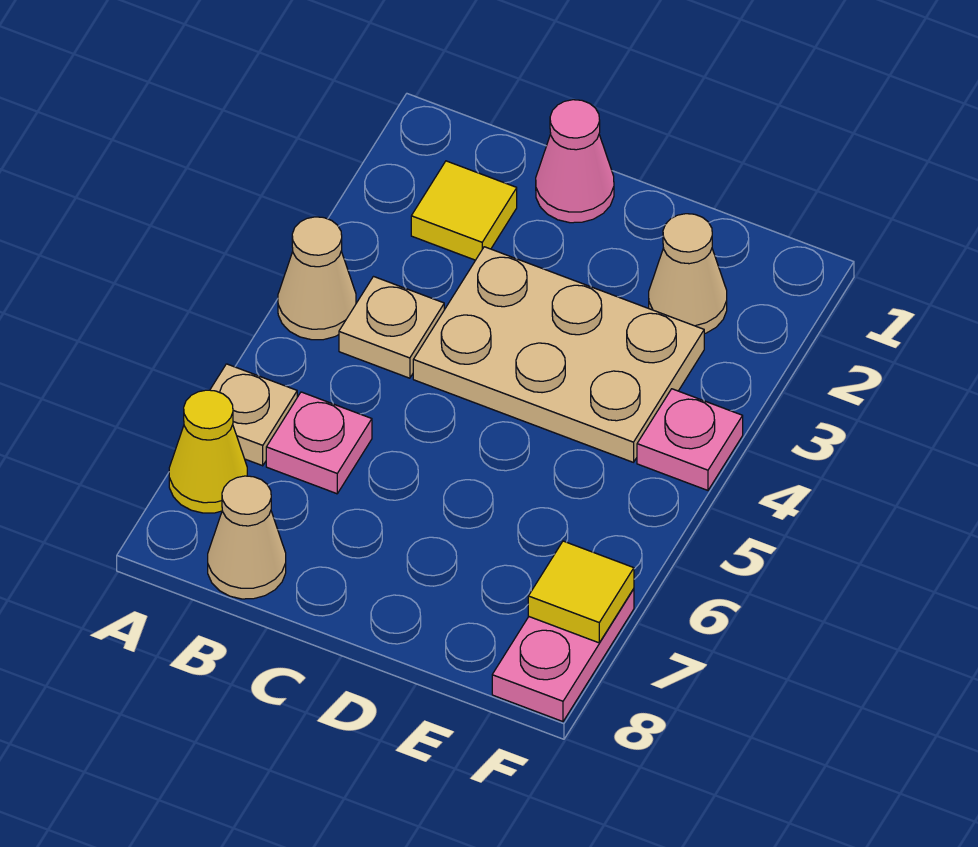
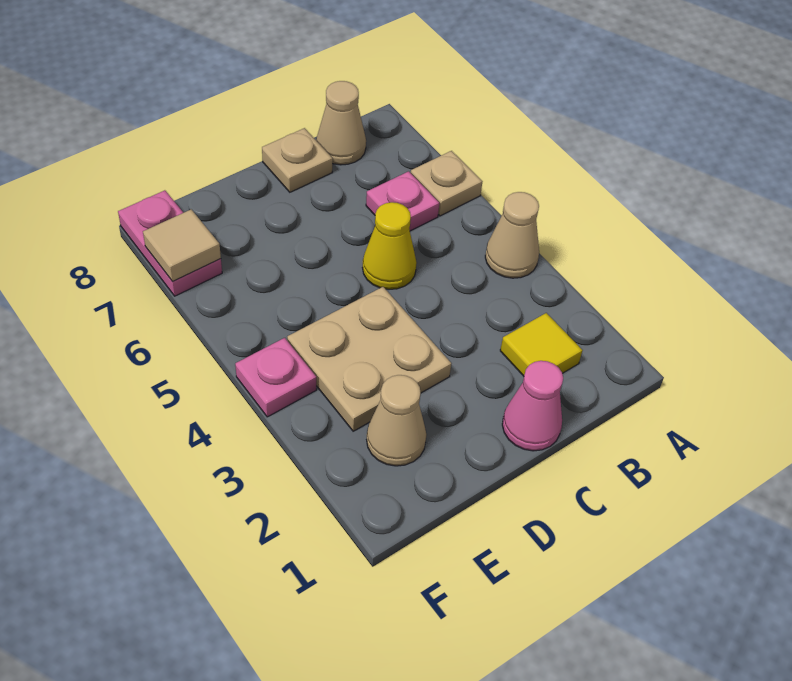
yellow 1x1 cone [169,390,247,513] -> yellow 1x1 cone moved to [362,202,417,289]
tan 1x1 plate [339,277,444,378] -> tan 1x1 plate moved to [262,128,333,192]
tan 2x3 plate [413,247,704,462] -> tan 2x2 plate [287,287,451,431]
yellow 1x1 tile [528,541,634,643] -> tan 1x1 tile [143,209,221,282]

